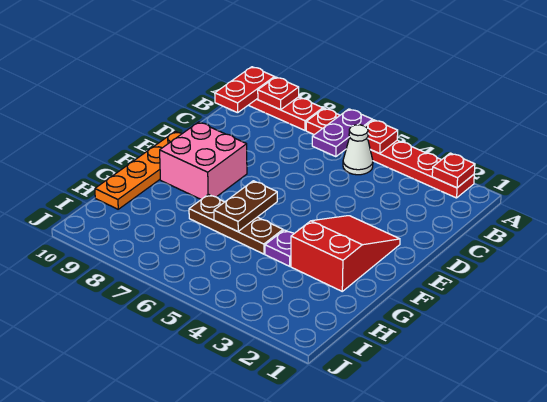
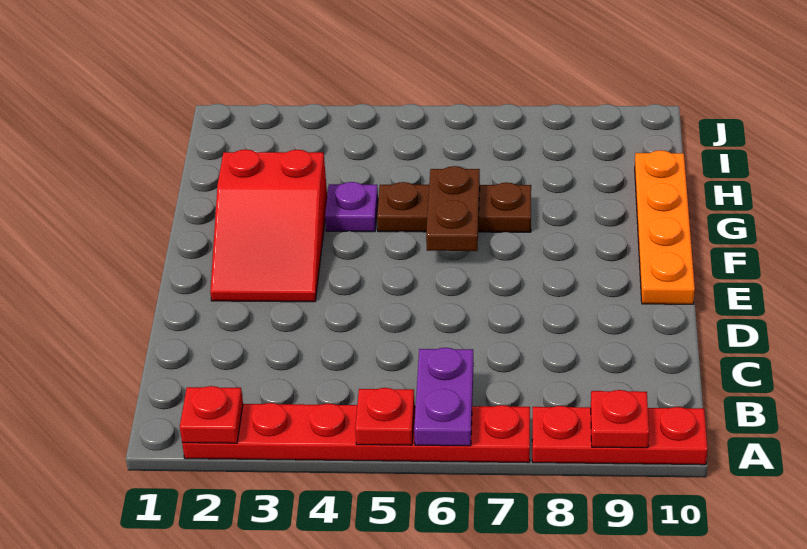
red 1x2 plate [215,67,275,113] -> none
white 1x1 cone [343,125,373,175] -> none
pink 2x2 brick [160,122,247,199] -> none

